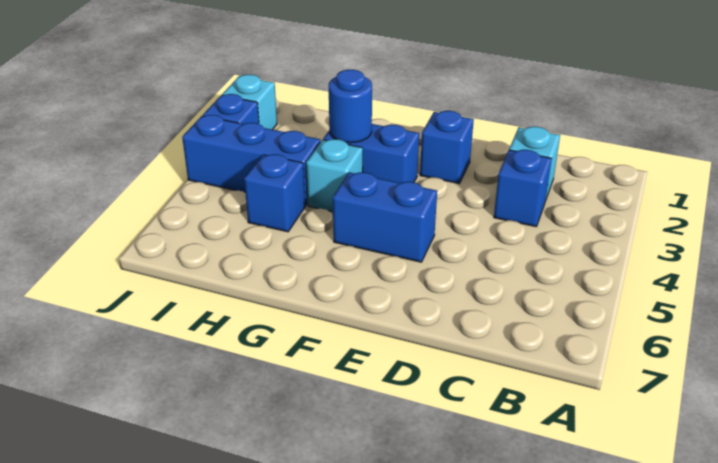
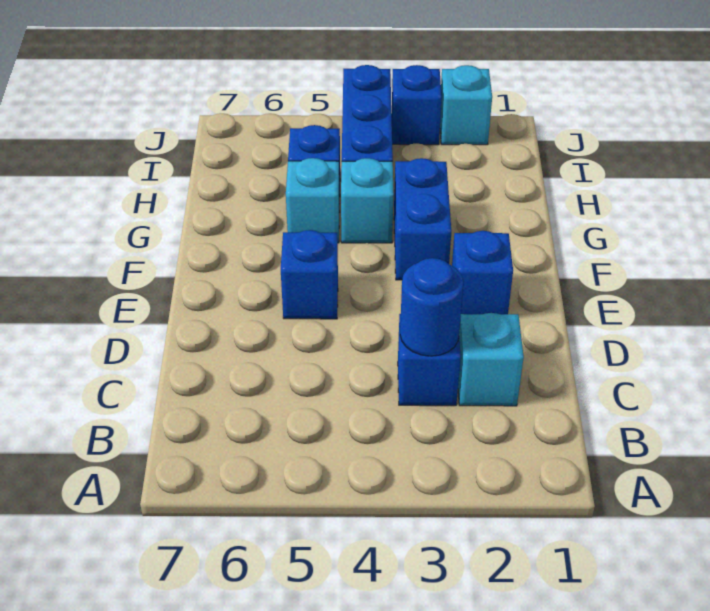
blue 1x2 brick [333,172,437,262] -> blue 1x1 brick [281,230,338,319]
blue 1x1 round brick [329,70,372,143] -> blue 1x1 round brick moved to [400,258,463,356]
none -> cyan 1x1 brick [286,158,340,243]

